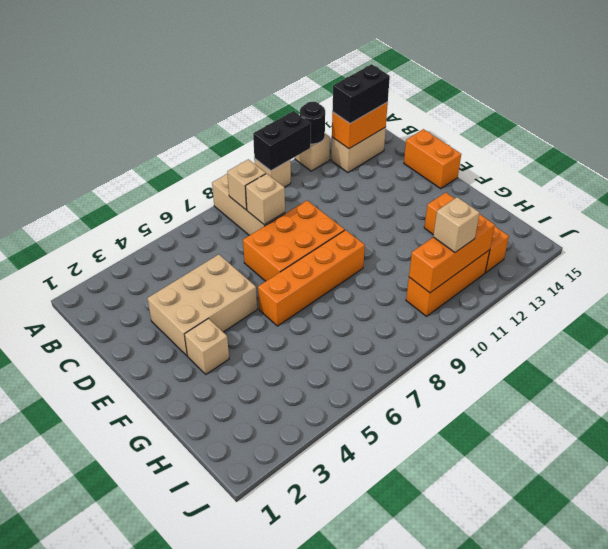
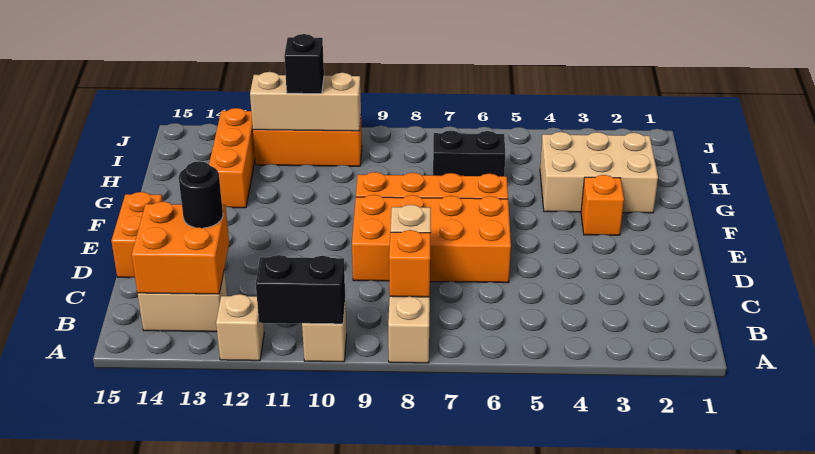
black 1x1 round brick [300,102,325,144] -> black 1x1 round brick moved to [179,161,223,228]
tan 1x1 brick [227,159,266,210] -> orange 1x1 brick [389,230,430,297]
orange 1x2 brick [332,102,388,149] -> orange 2x2 brick [132,202,229,294]
black 1x2 brick [332,64,390,123] -> black 1x2 brick moved to [433,131,505,176]
tan 2x3 brick [147,254,257,356] -> tan 2x3 brick moved to [540,132,658,213]
orange 2x3 brick [243,201,345,281] -> orange 2x4 brick [352,195,511,283]
tan 1x1 brick [185,319,229,374] -> orange 1x1 brick [581,175,624,235]
orange 1x3 brick [409,214,495,293] -> tan 1x3 brick [250,72,361,131]
tan 1x1 brick [433,197,479,252] -> black 1x1 brick [284,34,324,94]

